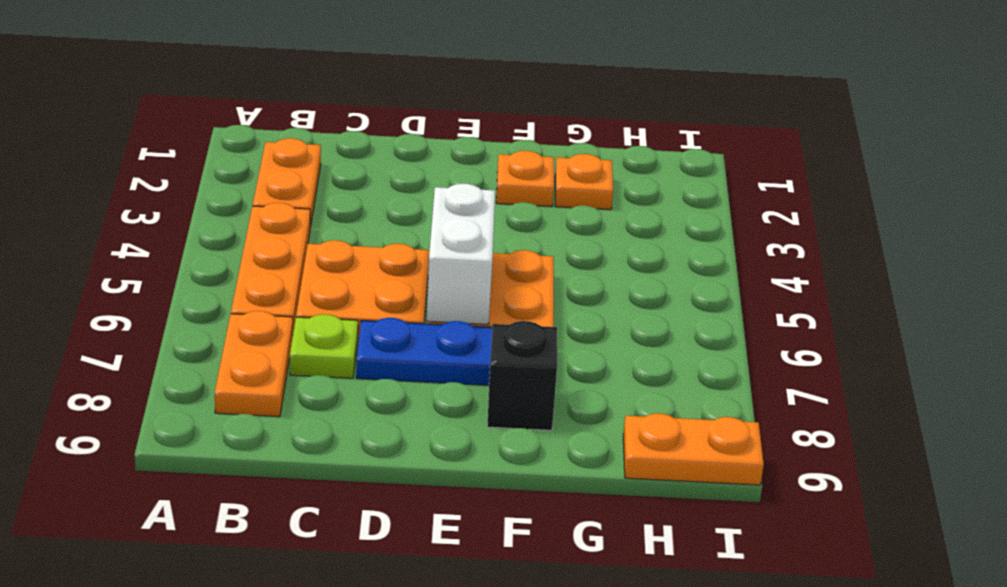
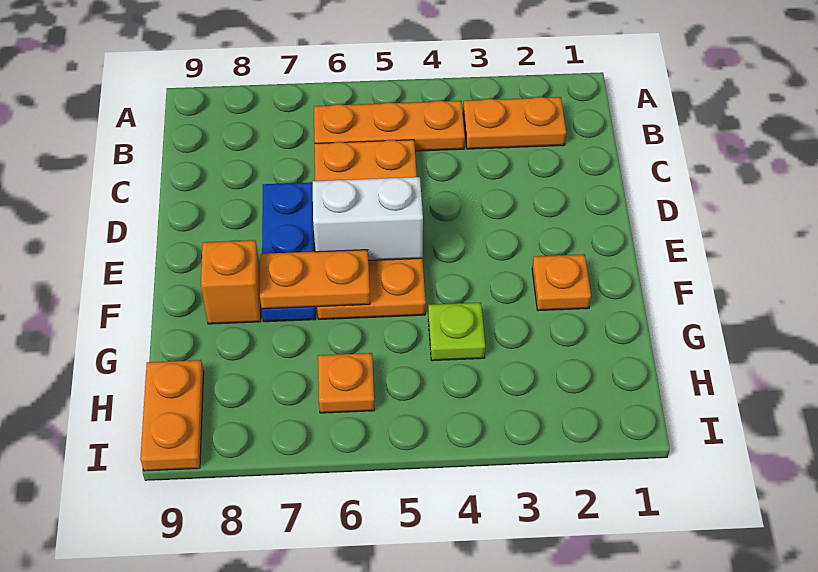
orange 1x2 plate [215,311,293,417] -> orange 1x2 plate moved to [260,250,370,309]
lime 1x1 plate [290,314,358,378] -> lime 1x1 plate moved to [428,303,485,361]
black 1x1 brick [487,321,557,430] -> orange 1x1 brick [201,240,261,324]
orange 1x1 plate [555,154,613,210] -> orange 1x1 plate moved to [318,353,375,413]

